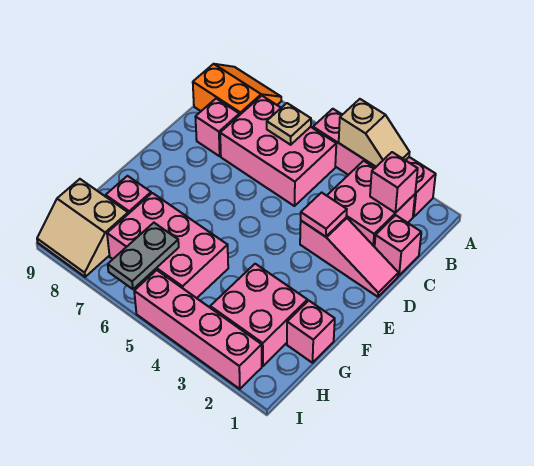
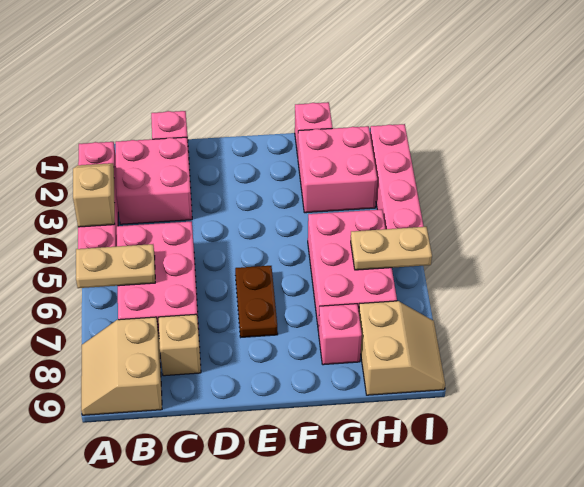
orange 2x2 slope [193,64,281,115] -> tan 2x2 slope [81,317,162,415]
pink 1x1 brick [370,152,418,213] -> none
tan 1x1 plate [267,103,311,145] -> tan 1x2 plate [76,244,155,288]
pink 1x1 brick [196,99,239,156] -> tan 1x1 brick [159,314,201,376]
pink 1x3 slope [300,217,398,297] -> none
pink 1x1 tile [301,193,347,237] -> none
none -> brown 1x2 plate [235,266,278,337]
grey 1x2 plate [108,223,179,289] -> tan 1x2 plate [351,227,432,270]

